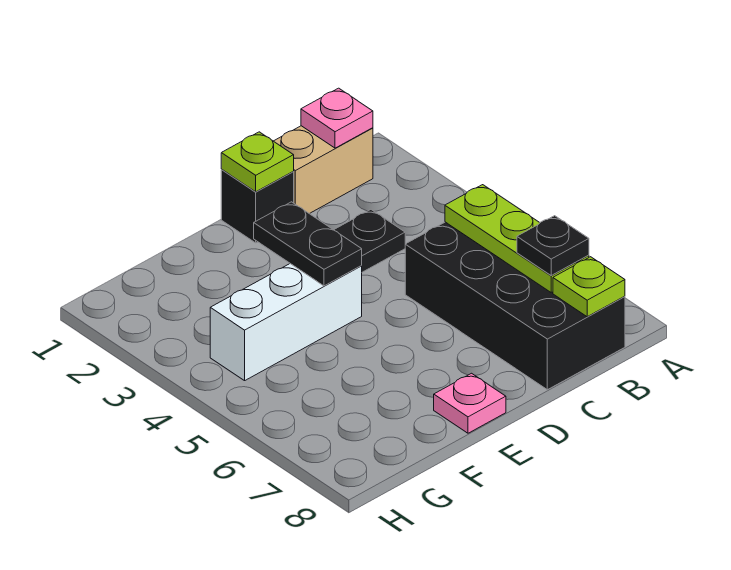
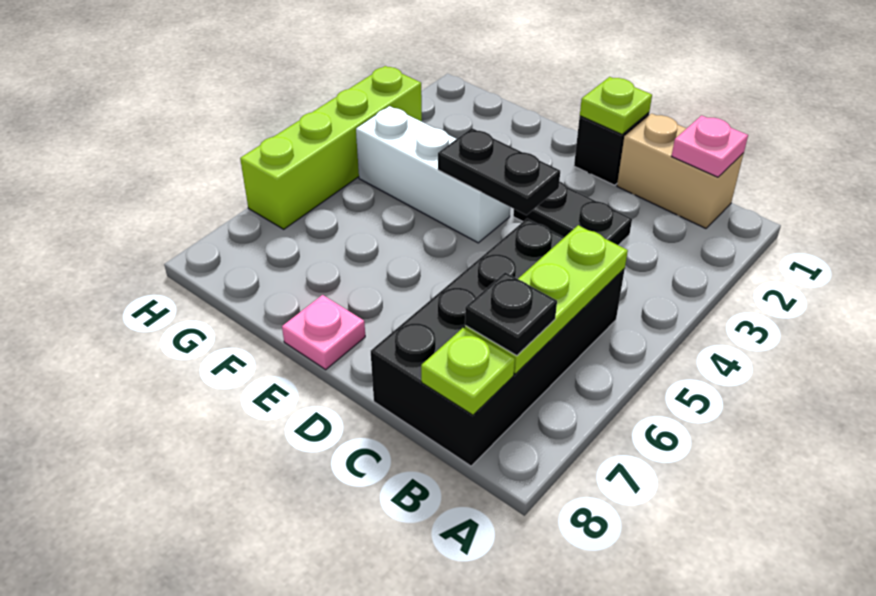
black 1x2 plate [254,202,362,286] -> black 1x2 plate turned to [438,128,560,215]
none -> lime 1x4 brick [240,66,422,229]

